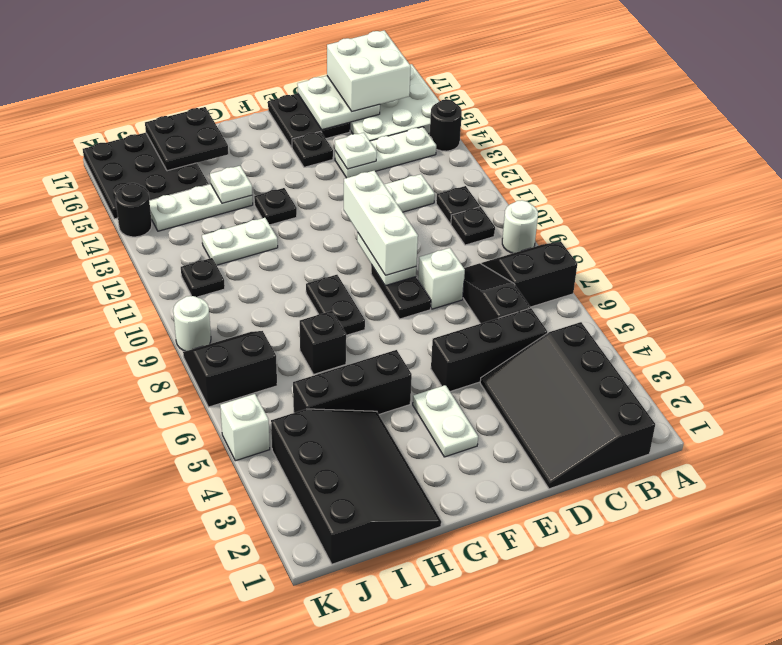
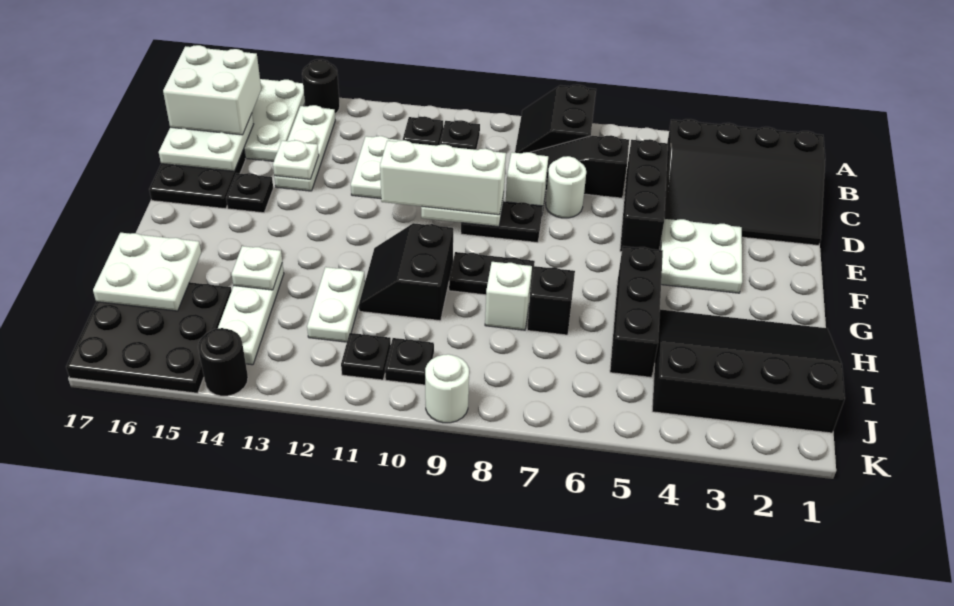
white 1x1 round brick [502,200,538,253] -> white 1x1 round brick moved to [546,156,586,218]
white 1x2 plate [413,385,478,457] -> white 2x2 plate [660,219,742,293]
black 1x1 plate [254,188,297,225] -> black 1x1 plate moved to [385,338,434,385]
black 2x2 plate [145,107,228,171] -> white 2x2 plate [93,233,201,311]
black 2x2 slope [183,331,277,407] -> black 2x2 slope moved to [359,223,453,321]
white 1x1 brick [220,394,270,461] -> white 1x1 brick moved to [485,262,532,330]

